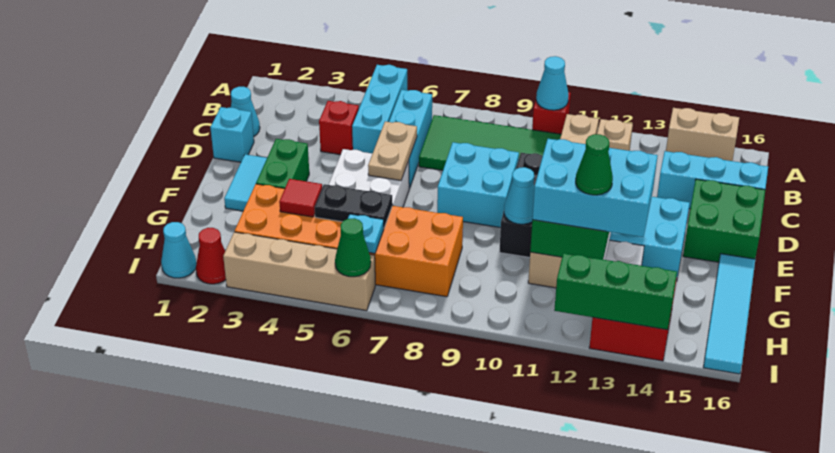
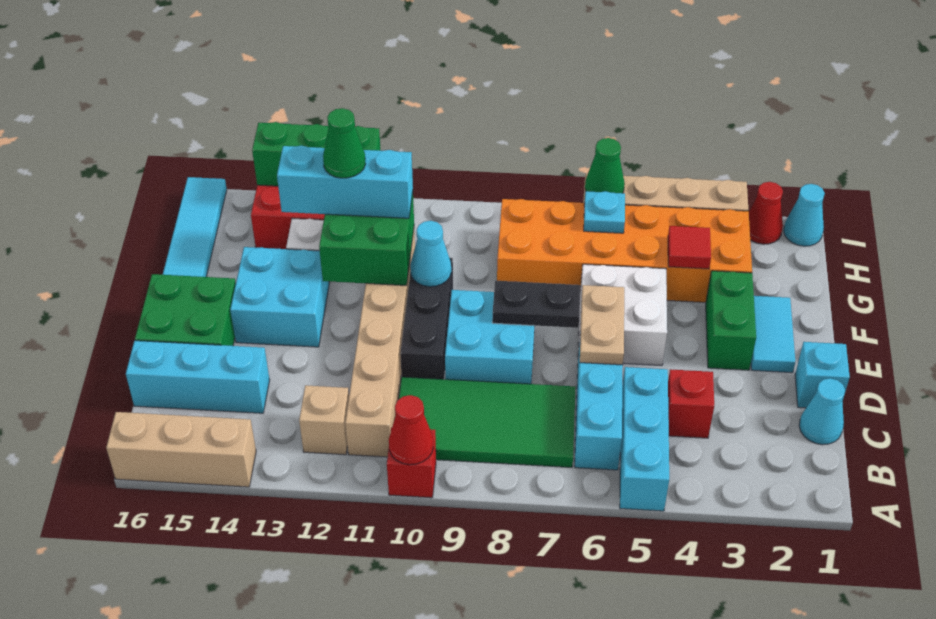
cyan 1x1 cone [536,56,569,110] -> red 1x1 cone [389,395,433,465]
tan 1x2 brick [666,108,739,161] -> tan 1x3 brick [106,412,256,487]
cyan 2x3 brick [532,139,658,237] -> cyan 1x3 brick [277,146,413,218]
black 1x2 plate [315,184,392,227] -> black 1x2 plate moved to [492,281,580,328]

